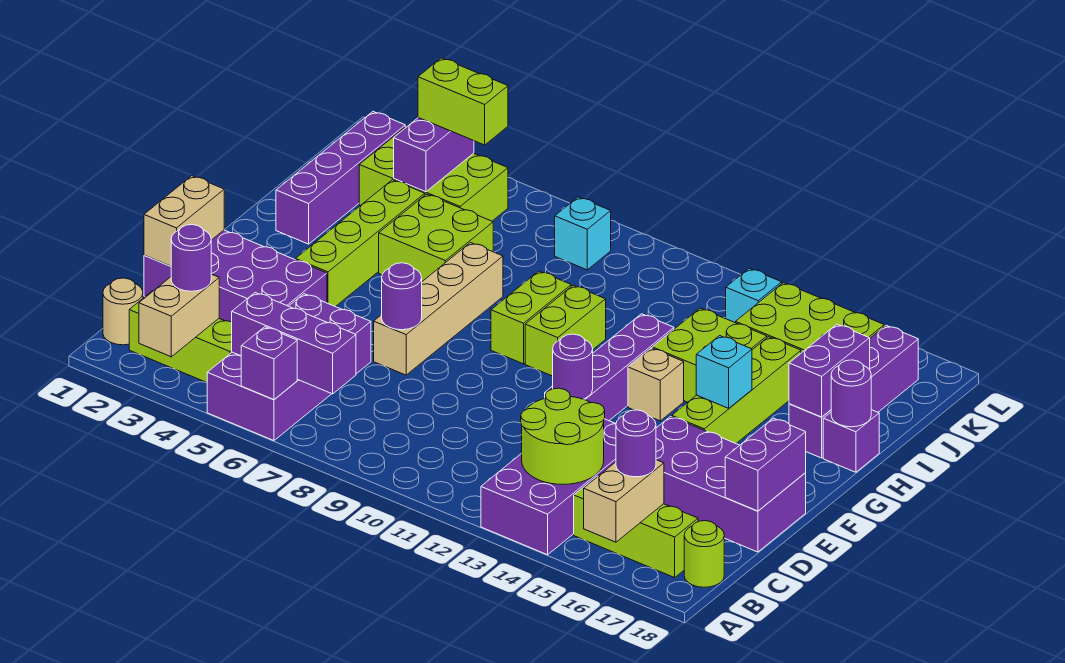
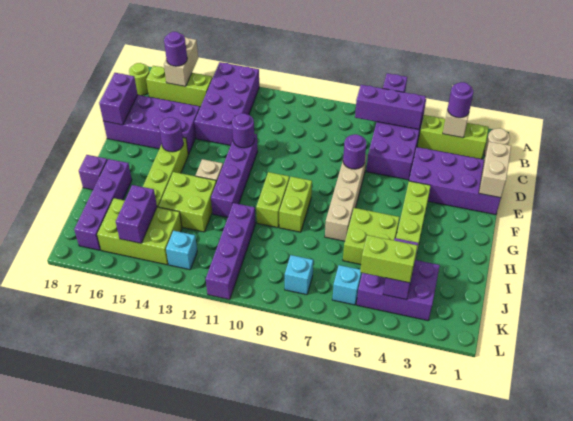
lime 2x2 round brick [521,388,605,484] -> none
cyan 1x1 brick [696,336,752,408] -> cyan 1x1 brick moved to [332,265,361,305]
purple 1x4 brick [276,112,405,244] -> purple 1x4 brick moved to [206,203,256,300]
purple 1x2 brick [789,324,870,417] -> purple 1x2 brick moved to [116,185,157,243]
purple 1x1 round brick [831,360,871,427] -> purple 1x1 round brick moved to [159,117,183,152]
lime 2x3 brick [359,126,508,221] -> purple 2x3 brick [357,260,440,321]

